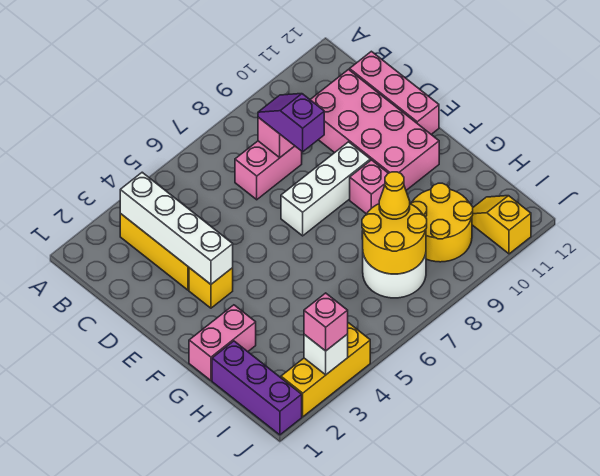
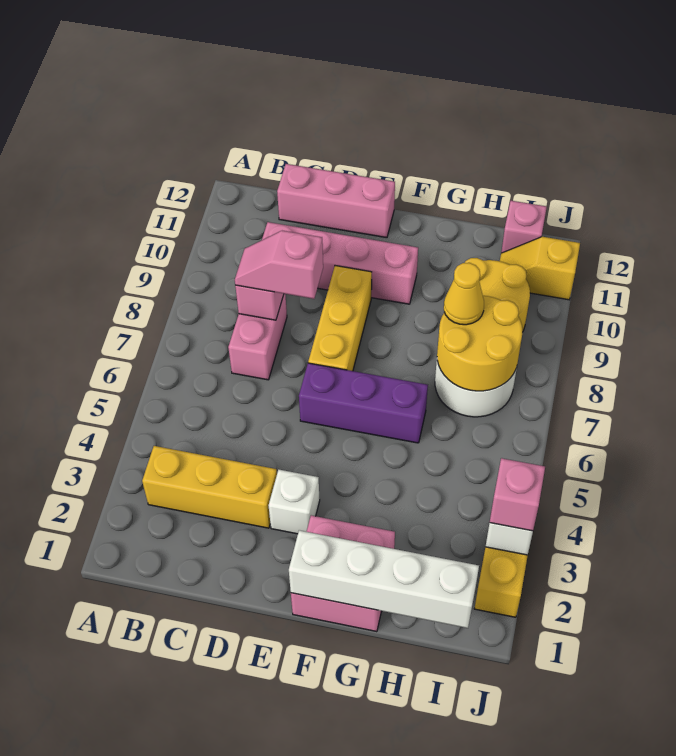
white 1x4 brick [120,172,233,284] -> white 1x4 brick moved to [289,530,479,628]
purple 1x2 slope [258,94,324,152] -> pink 1x2 slope [235,231,323,299]
pink 2x4 brick [310,70,439,190] -> pink 1x4 brick [262,222,418,304]
yellow 1x1 brick [189,268,233,308] -> white 1x1 brick [269,470,320,534]
white 1x3 brick [281,142,370,236] -> yellow 1x3 brick [308,266,372,371]
pink 1x1 brick [350,160,388,214] -> pink 1x1 brick moved to [501,201,547,253]
pink 1x2 brick [189,305,256,381] -> pink 2x2 brick [291,515,395,632]
purple 1x3 brick [212,341,302,435] -> purple 1x3 brick moved to [299,363,428,443]

